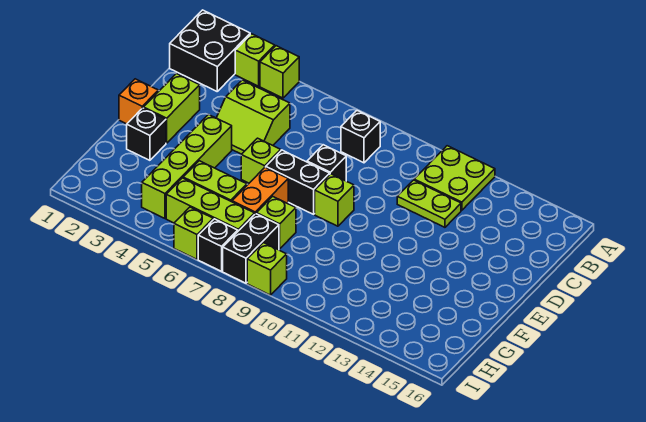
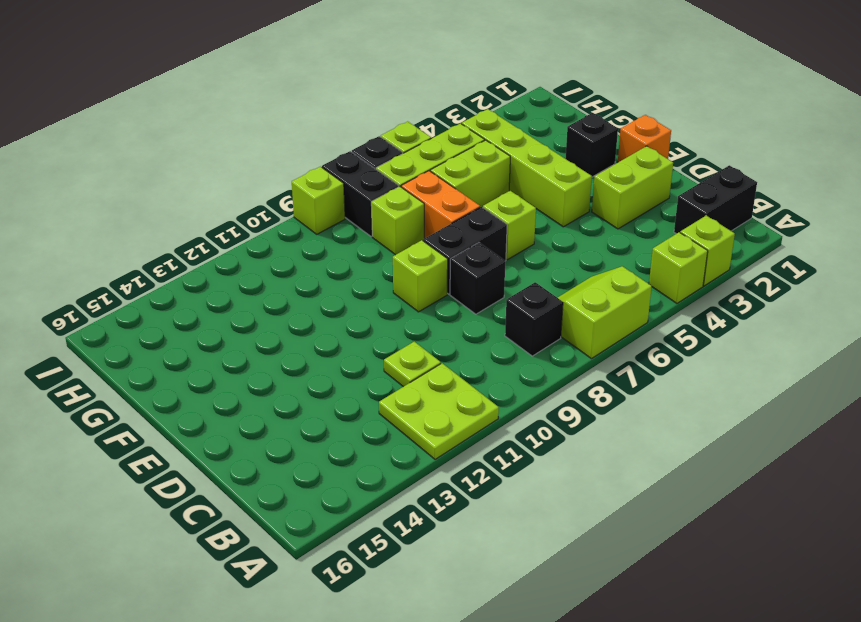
black 2x2 brick [170,10,250,91] -> black 1x2 brick [674,165,757,234]
lime 2x2 slope [217,80,290,154] -> lime 2x2 slope moved to [557,266,652,359]
lime 1x2 plate [397,180,461,227] -> lime 1x1 plate [384,342,441,387]
lime 1x2 brick [144,74,200,143] -> lime 1x2 brick turned to [592,146,673,229]

